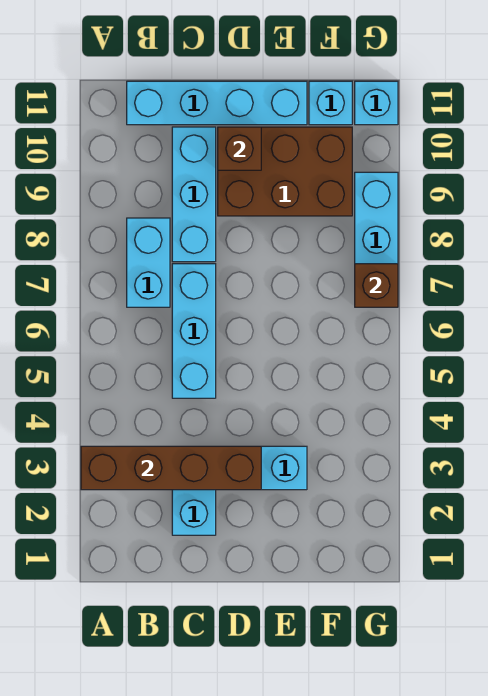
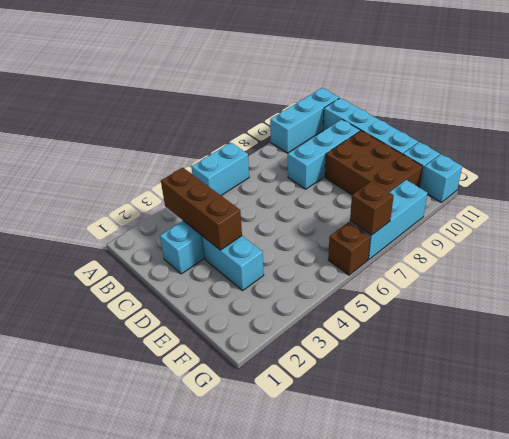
brown 1x4 brick [81,446,261,490] -> brown 1x3 brick [161,168,242,250]
cyan 1x2 brick [127,218,170,307] -> cyan 1x2 brick moved to [191,143,249,195]
cyan 1x3 brick [172,264,216,398] -> cyan 1x3 brick moved to [270,88,339,153]
brown 1x1 brick [218,127,261,170] -> brown 1x1 brick moved to [328,222,370,275]

